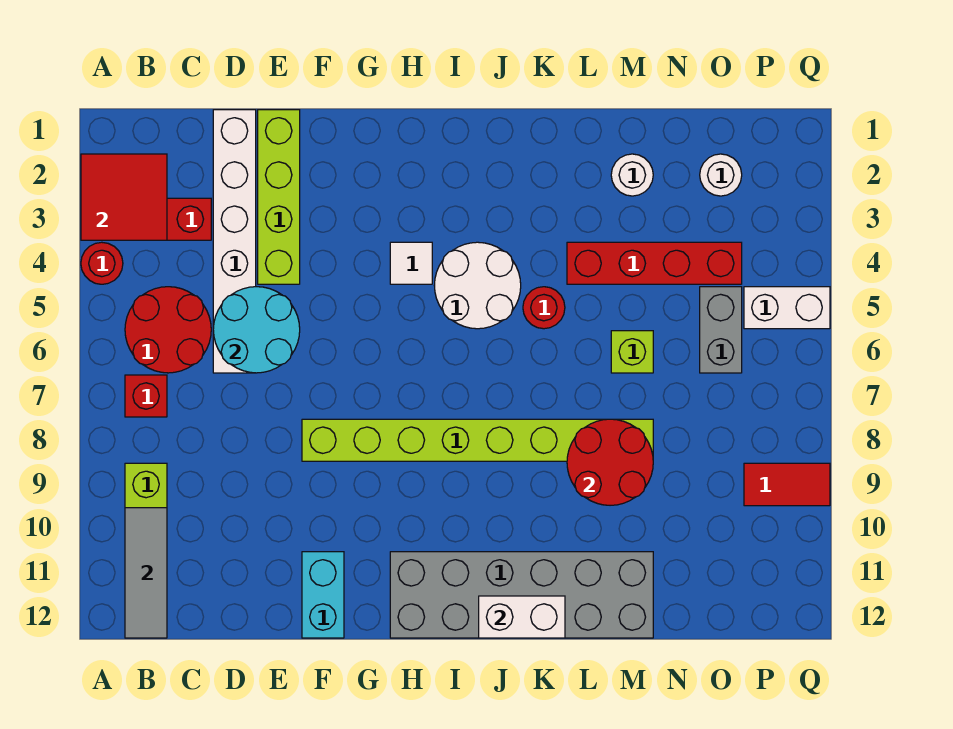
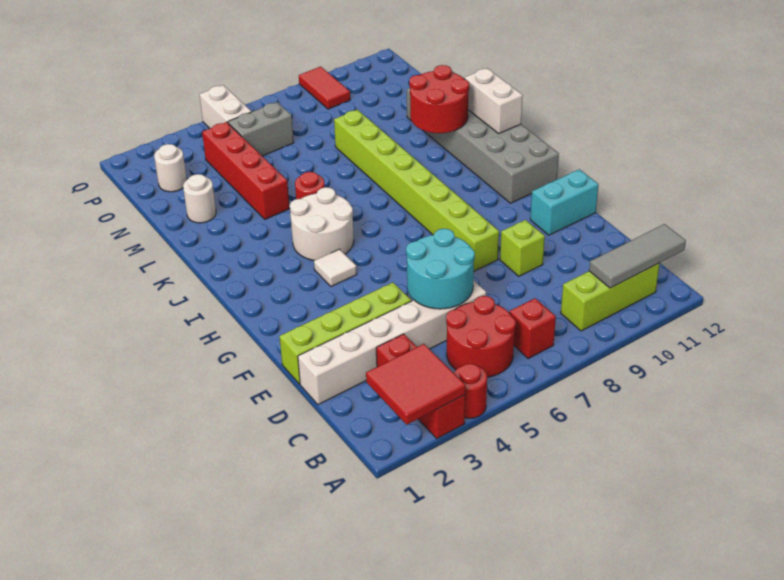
red 2x2 round brick [567,419,653,505] -> red 2x2 round brick moved to [409,65,469,133]
lime 1x1 brick [611,331,653,373] -> lime 1x1 brick moved to [500,220,545,276]

